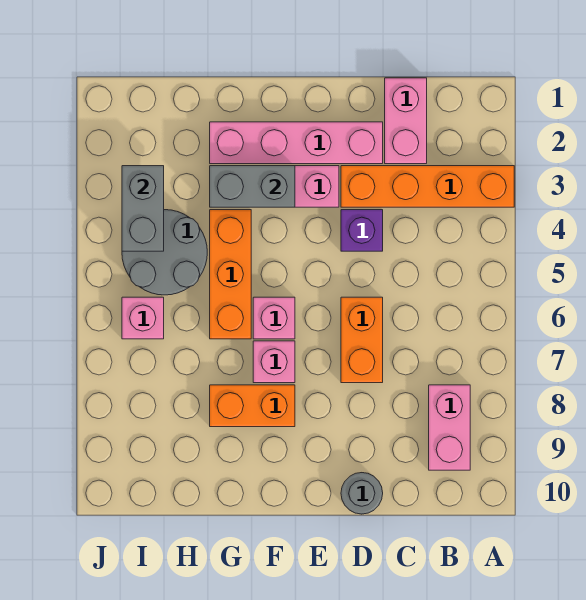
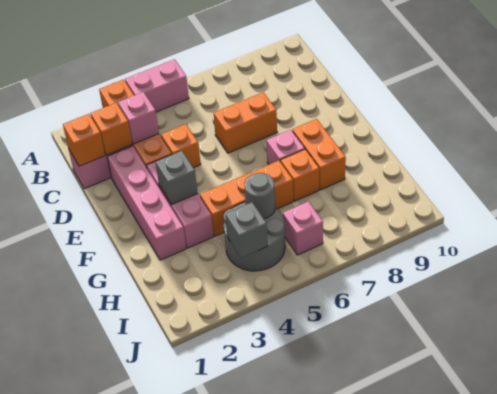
pink 1x2 brick [429,385,470,470] -> pink 1x2 brick moved to [125,59,189,112]
none -> orange 1x1 brick [63,114,105,166]
none -> orange 1x1 brick [91,103,132,155]
purple 1x1 brick [341,210,383,251] -> orange 1x1 brick [161,124,201,168]
grey 1x1 round brick [341,473,383,514] -> grey 1x1 round brick moved to [244,173,275,219]
grey 1x2 brick [210,166,295,207] -> grey 1x1 brick [156,151,198,205]
pink 1x1 brick [253,297,295,339] -> pink 1x1 brick moved to [118,92,159,144]
none -> orange 1x1 brick [280,149,319,201]
grey 1x2 brick [122,166,164,251] -> grey 1x1 brick [225,202,268,258]

